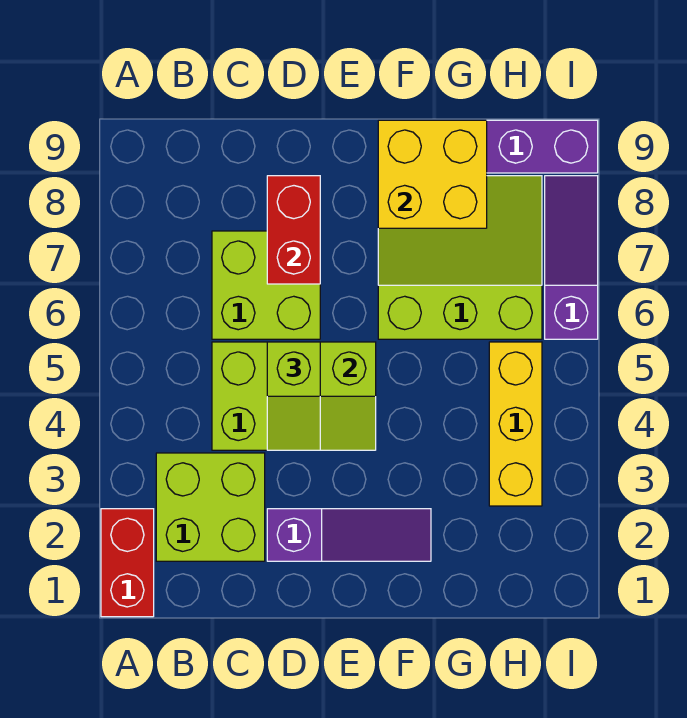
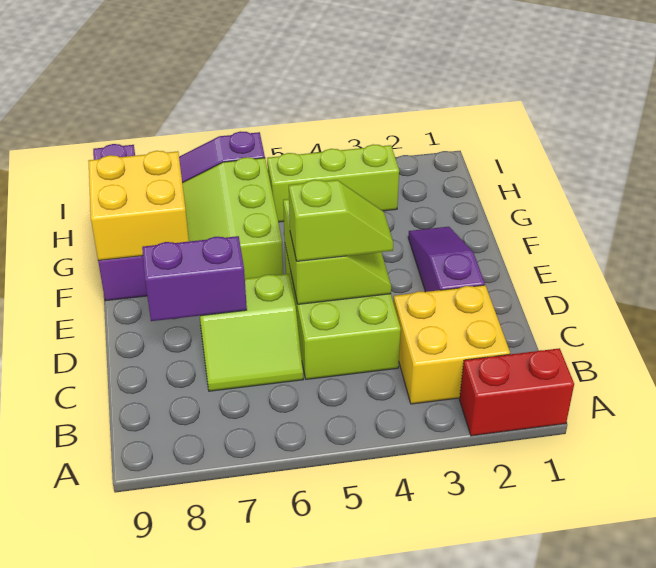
lime 2x2 brick [156,453,265,561] -> yellow 2x2 brick [393,285,510,404]
lime 2x2 brick [212,231,320,339] -> lime 2x2 slope [200,274,303,391]
red 1x2 brick [267,176,320,284] -> purple 1x2 brick [142,236,247,321]
yellow 1x3 brick [489,342,542,506] -> lime 1x3 brick [267,144,399,222]

